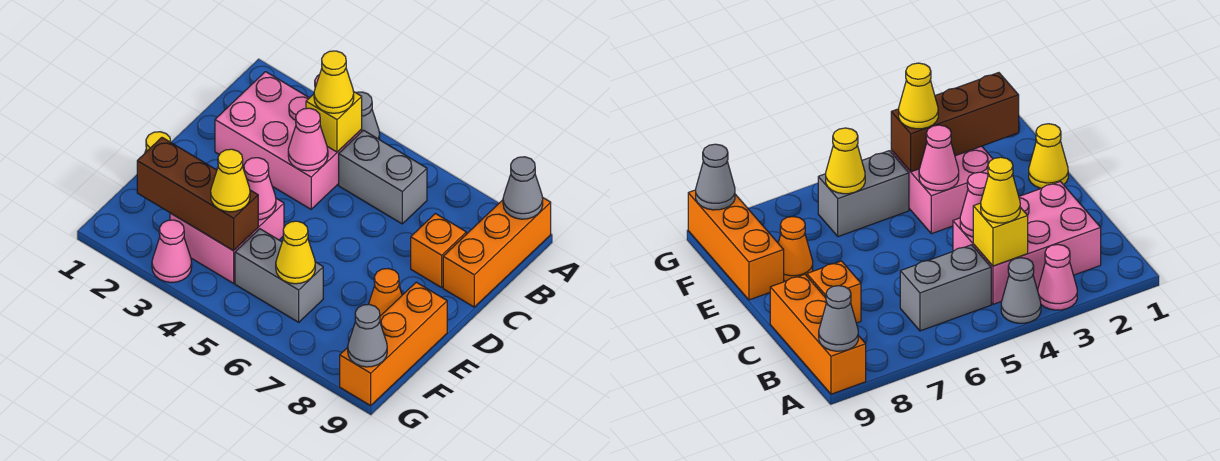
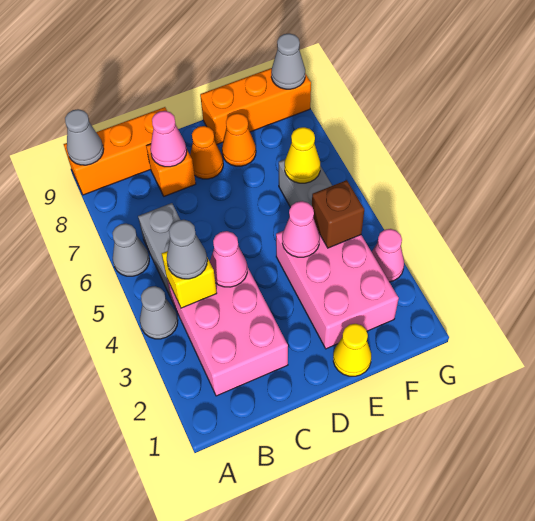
pink 1x1 cone [1038,244,1077,310] -> pink 1x1 cone moved to [150,111,187,167]
none -> grey 1x1 cone [113,224,149,276]
yellow 1x1 cone [314,51,354,113] -> grey 1x1 cone [167,220,207,279]
none -> orange 1x1 cone [190,126,223,179]
pink 2x2 brick [170,168,284,283] -> pink 2x3 brick [276,231,399,349]
brown 1x3 brick [137,138,258,251] -> brown 1x1 brick [312,180,364,248]
yellow 1x1 cone [211,149,250,212] -> none

